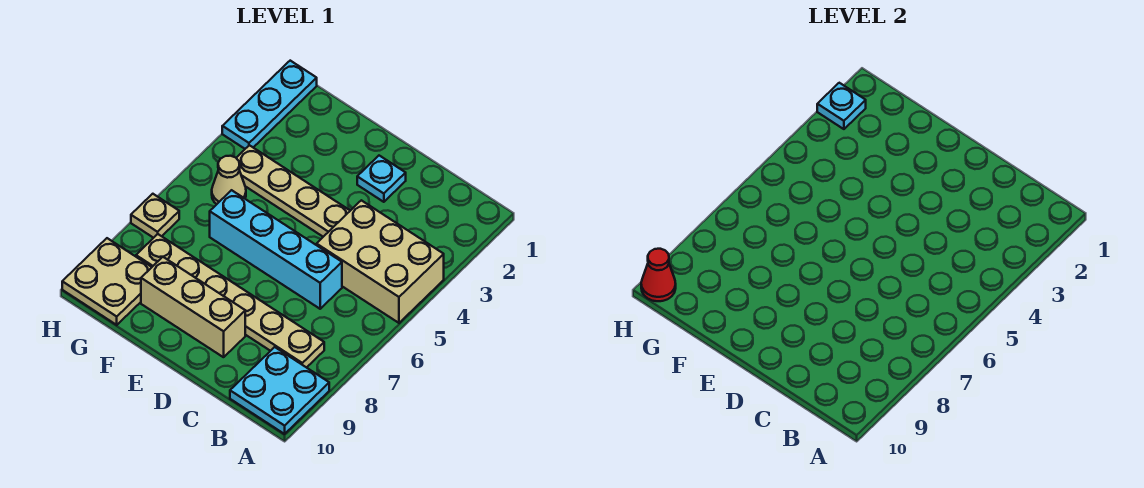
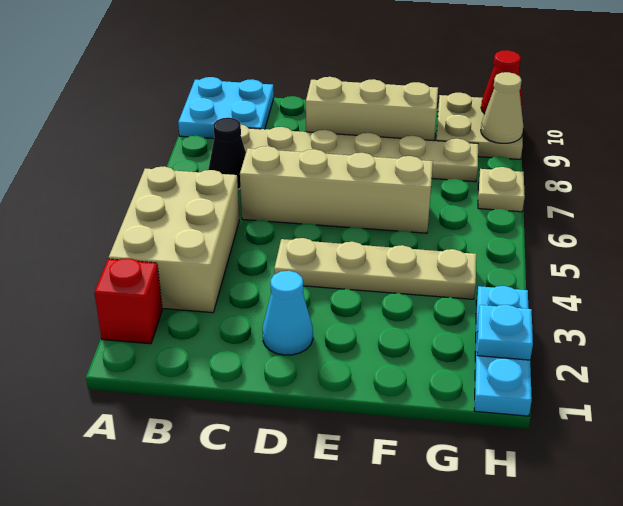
none -> red 1x1 brick [94,258,162,344]
tan 2x3 brick [317,200,444,323] -> tan 2x3 brick turned to [108,166,239,313]
none -> black 1x1 cone [208,118,246,189]
cyan 1x4 brick [210,190,342,309] -> tan 1x4 brick [240,146,433,233]
cyan 1x1 plate [357,156,406,202] -> cyan 1x1 cone [263,271,313,355]
tan 1x1 cone [212,156,246,204] -> tan 1x1 cone moved to [481,72,523,143]

